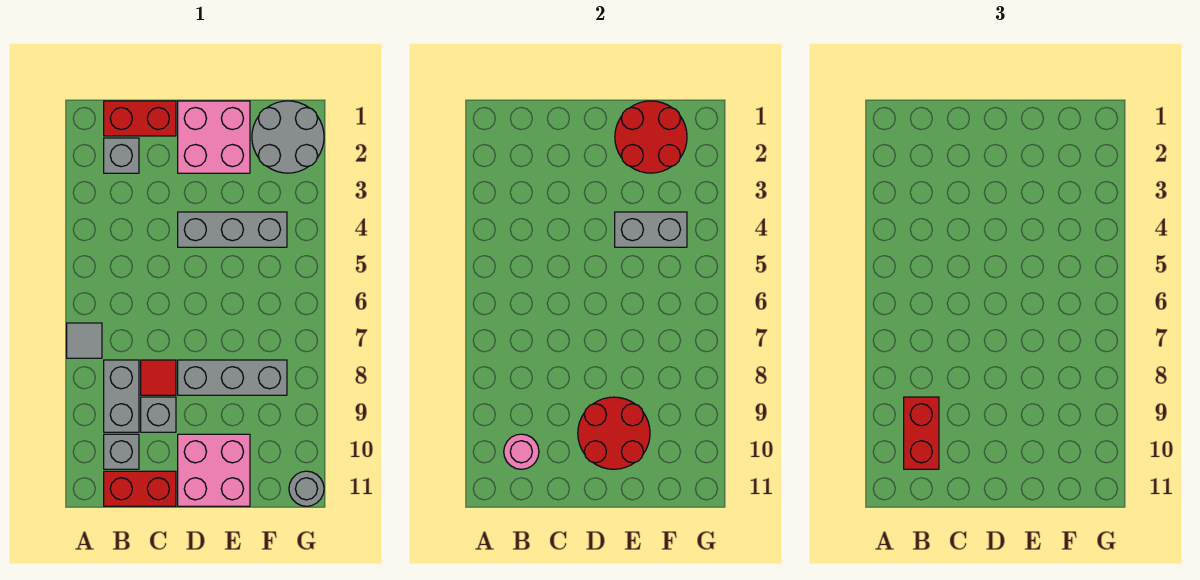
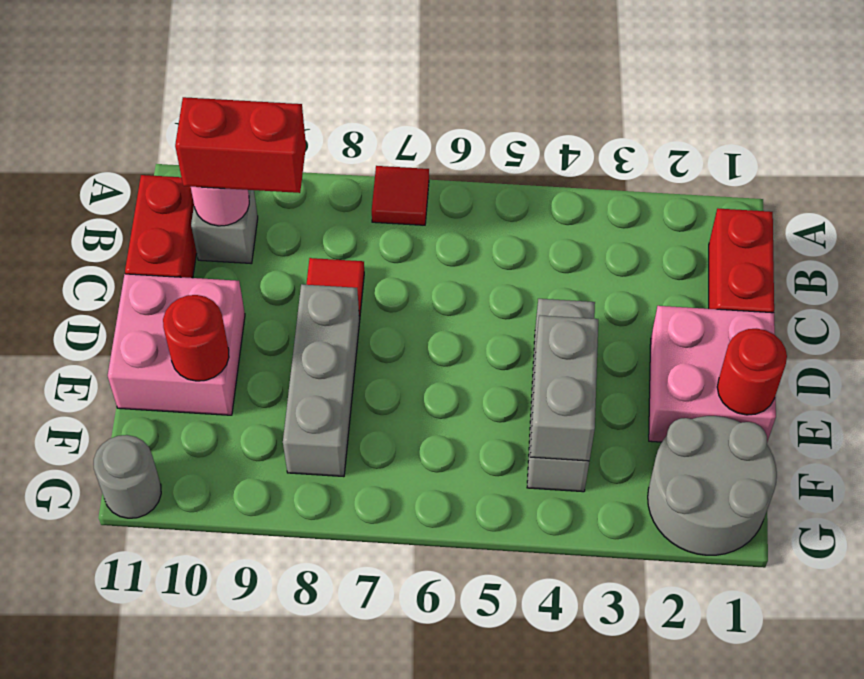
grey 1x1 tile [67,323,102,358] -> red 1x1 tile [372,166,429,225]
grey 1x1 brick [104,138,139,173] -> none
grey 1x2 brick [104,360,139,432] -> none
grey 1x1 brick [141,397,176,432] -> none
red 2x2 round brick [578,397,650,469] -> red 1x1 round brick [163,295,229,381]
red 2x2 round brick [615,101,687,173] -> red 1x1 round brick [717,329,787,415]

